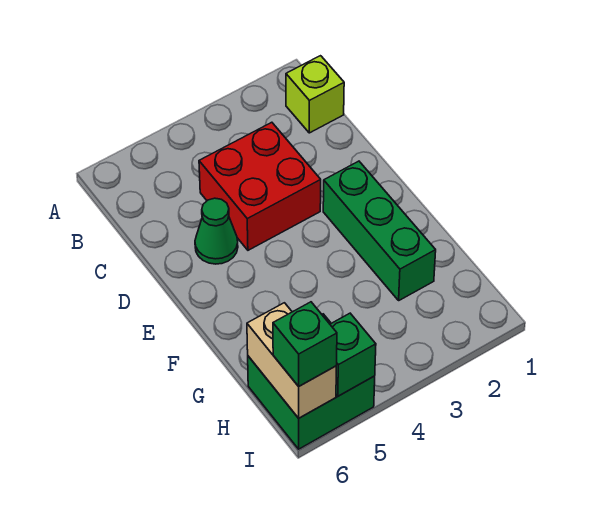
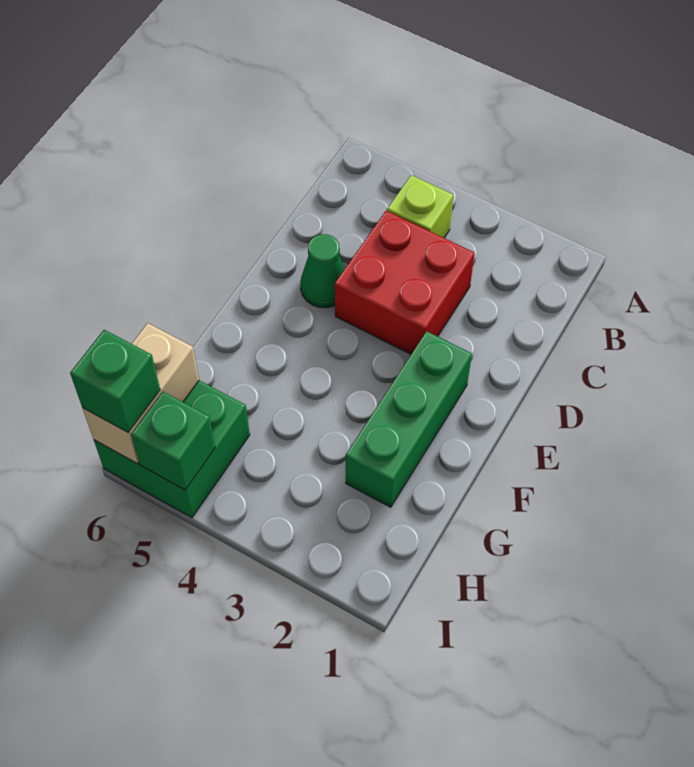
lime 1x1 brick [286,56,344,133] -> lime 1x1 brick moved to [387,175,453,238]

